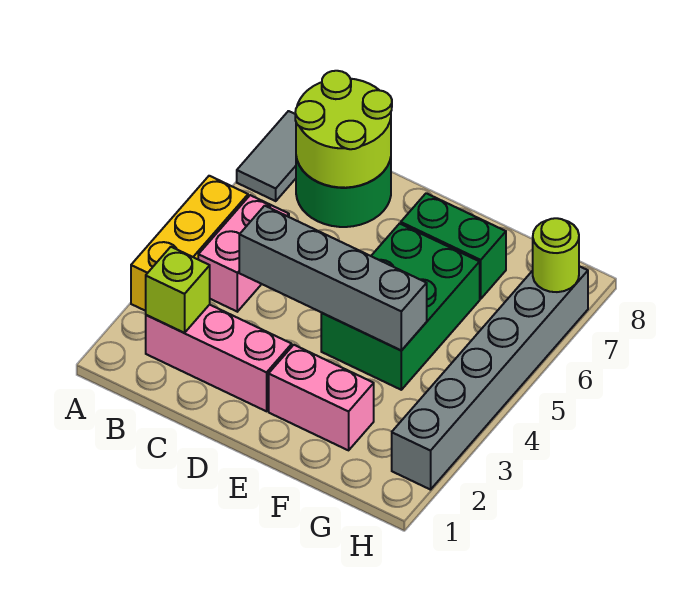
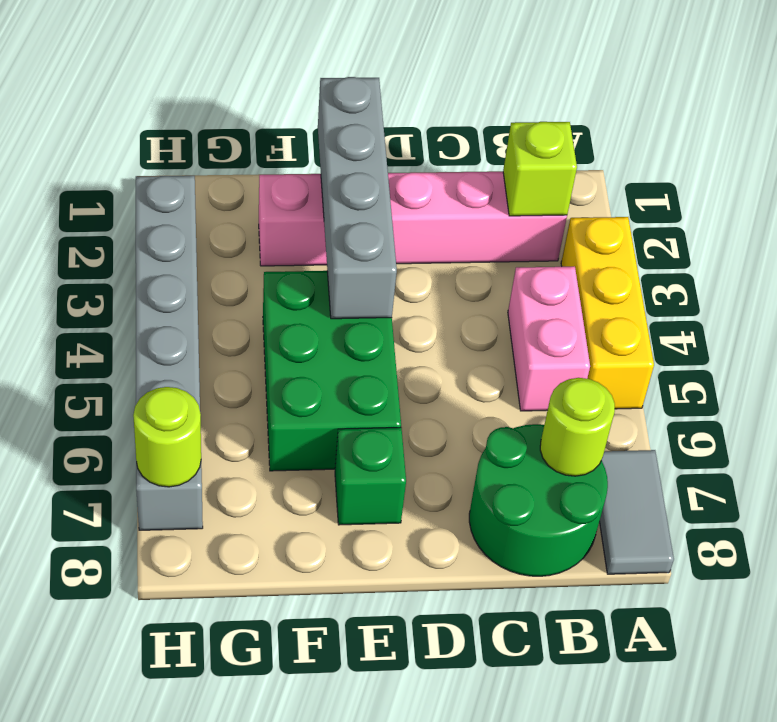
lime 2x2 round brick [295,71,392,188] -> lime 1x1 round brick [540,378,615,476]
grey 1x4 brick [239,206,427,350] -> grey 1x4 brick turned to [318,77,397,319]
green 1x2 brick [401,193,506,299] -> green 1x1 brick [335,427,406,525]

